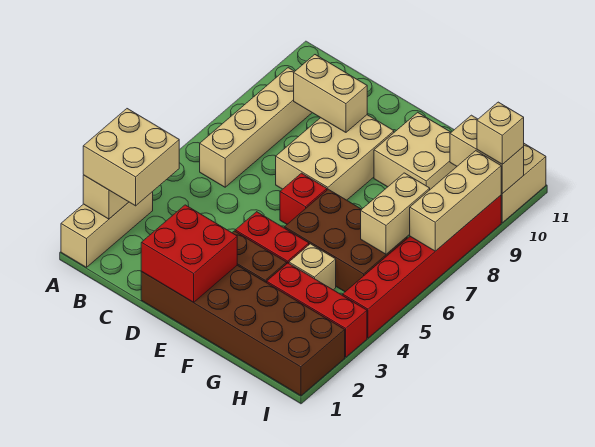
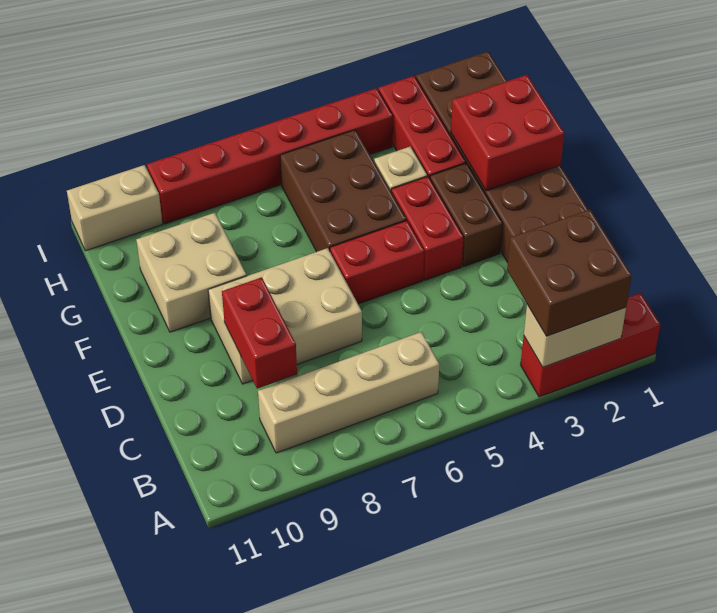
tan 1x3 brick [61,192,153,267] -> red 1x3 brick [521,293,661,397]
tan 2x2 brick [83,109,179,206] -> brown 2x2 brick [507,209,632,336]
tan 1x2 brick [294,55,367,132] -> red 1x2 brick [222,277,297,389]
red 2x2 brick [141,205,237,302] -> red 2x2 brick moved to [451,75,564,191]
red 1x1 brick [280,173,327,224] -> red 1x2 brick [330,221,424,304]
tan 1x2 brick [361,173,430,254] -> none
tan 1x2 brick [450,115,524,194] -> none
tan 1x3 brick [410,151,501,251] -> none
tan 1x1 brick [477,102,524,164] -> none

